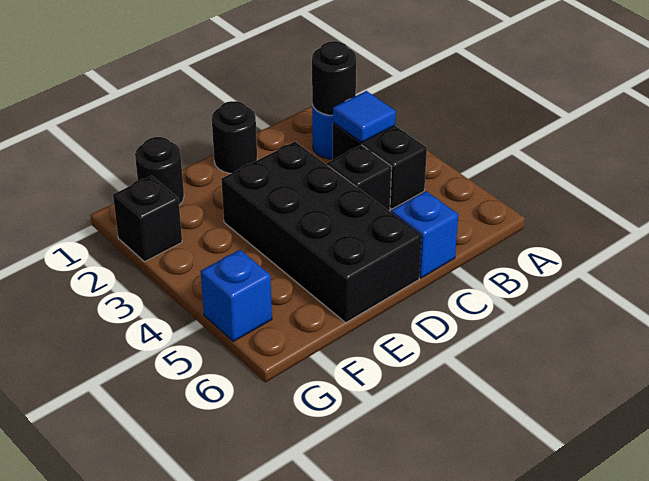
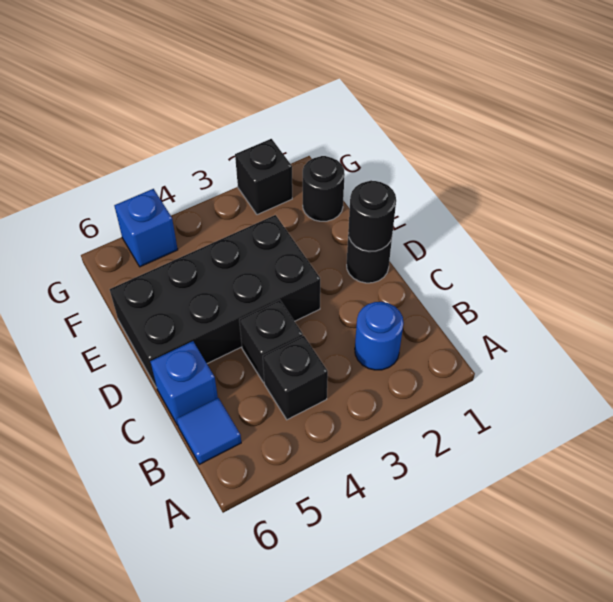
black 1x1 round brick [312,41,356,115] -> black 1x1 round brick moved to [348,181,396,251]
black 1x2 brick [333,122,427,209] -> black 1x1 brick [263,336,328,420]
blue 1x1 tile [333,91,396,142] -> blue 1x1 tile moved to [177,398,241,464]

